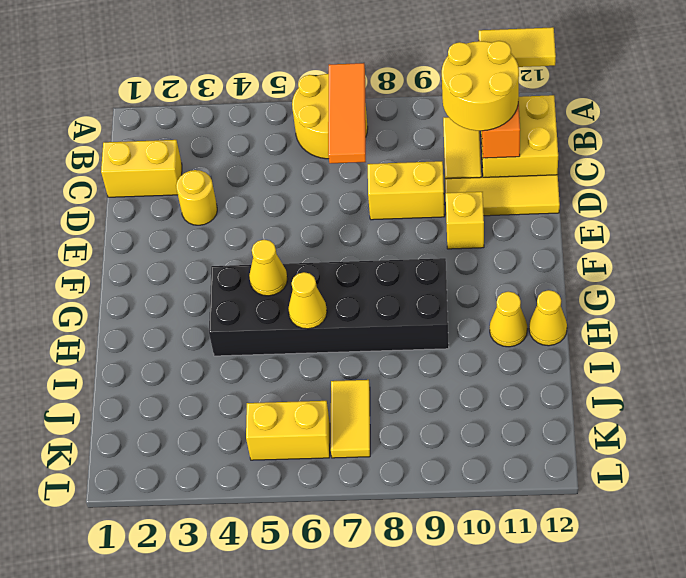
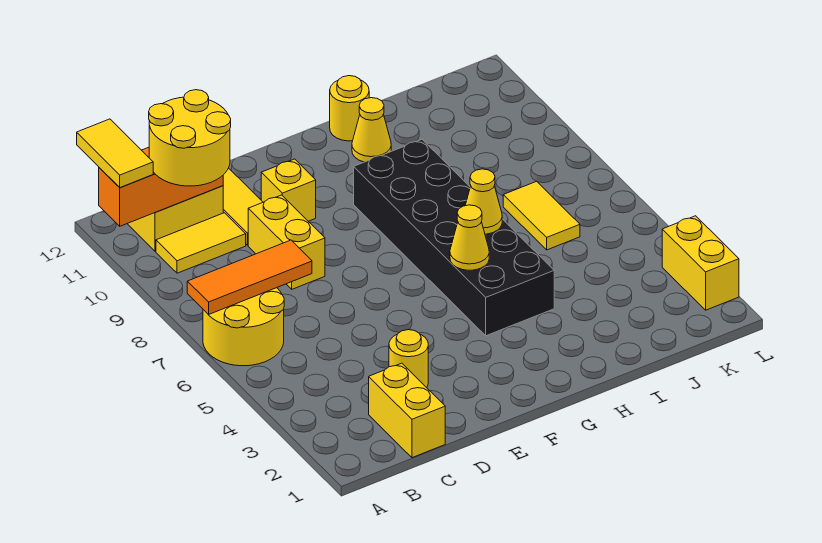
yellow 1x1 cone [529,290,567,346] -> yellow 1x1 round brick [330,76,369,141]
yellow 1x2 tile [331,380,370,458] -> yellow 1x2 tile turned to [503,181,580,250]
yellow 1x2 brick [246,401,330,460] -> yellow 1x2 brick moved to [662,216,739,310]

